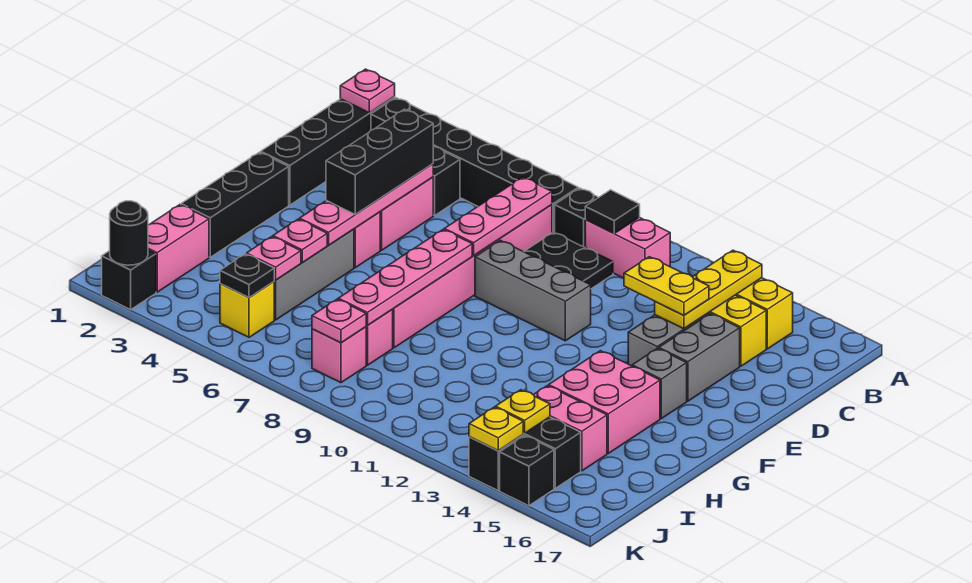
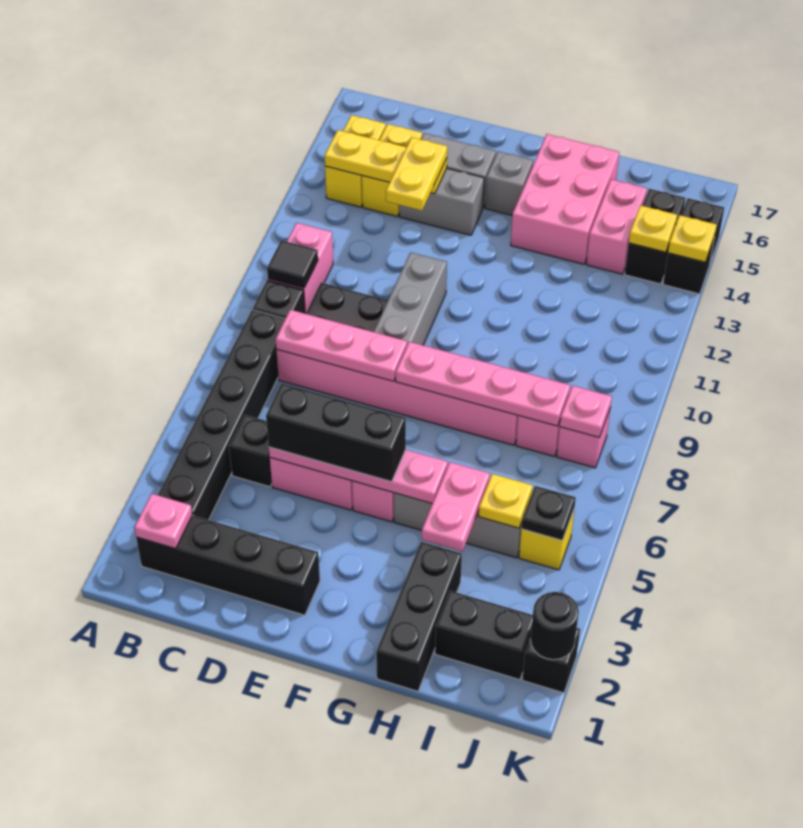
black 1x3 brick [181,152,289,257] -> black 1x3 brick turned to [376,542,462,691]
pink 2x2 brick [549,351,660,453] -> pink 2x3 brick [511,134,619,264]
pink 1x1 plate [273,219,327,263] -> pink 1x2 plate [422,462,490,551]
pink 1x2 brick [148,205,209,292] -> black 1x2 brick [435,591,533,680]
pink 1x1 plate [247,237,301,280] -> yellow 1x1 plate [479,474,533,528]

